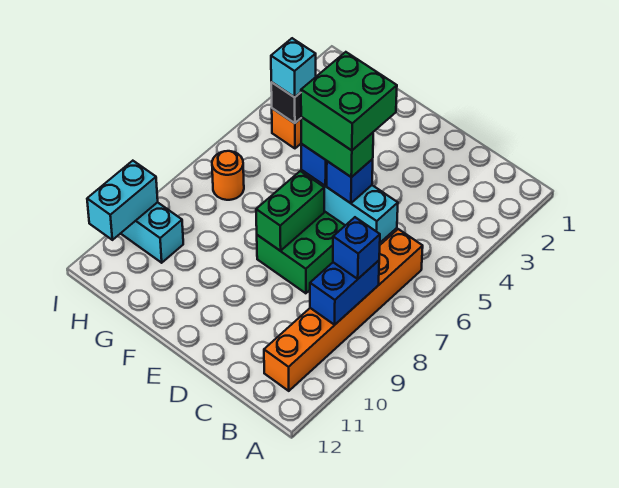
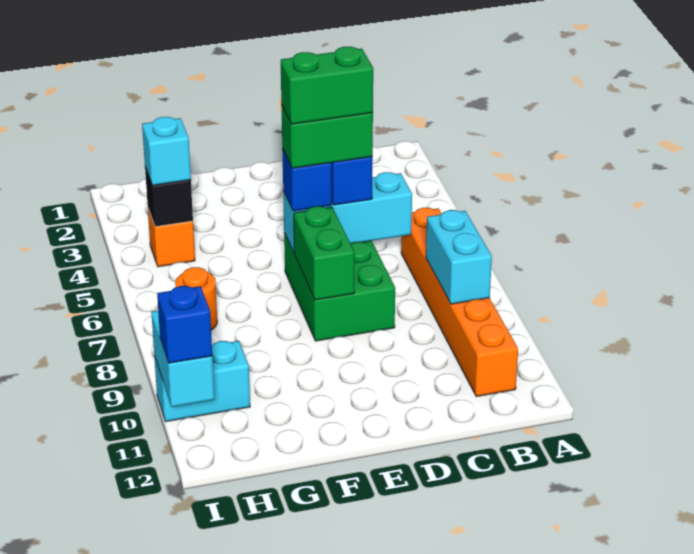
blue 1x2 brick [310,261,379,325] -> cyan 1x2 brick [426,210,492,304]
blue 1x1 brick [333,217,380,279] -> blue 1x1 brick moved to [157,286,212,363]
green 2x2 brick [301,52,397,150] -> green 1x2 brick [281,47,373,124]

